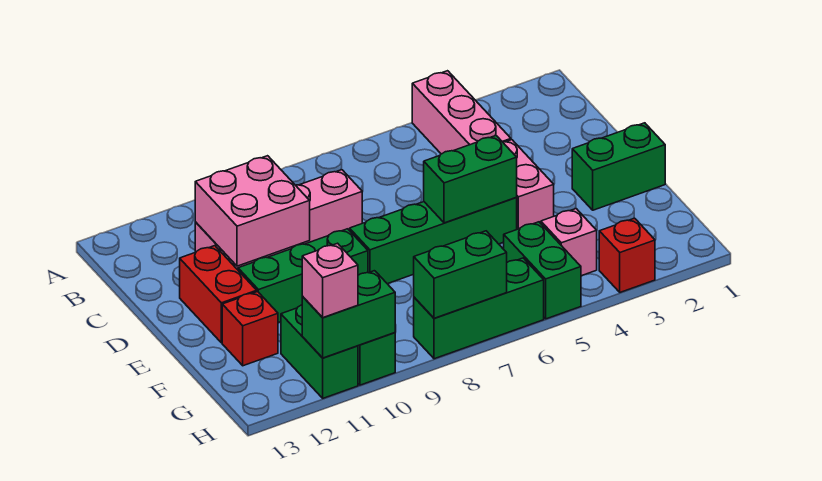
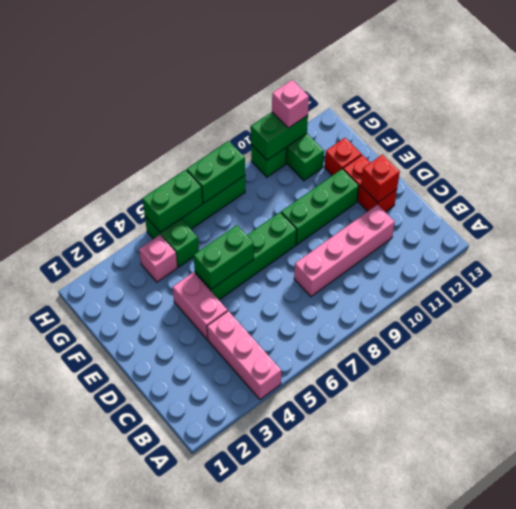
pink 2x2 brick [195,156,310,266] -> none
green 1x2 brick [572,123,665,210] -> green 1x2 brick moved to [142,170,203,233]
red 1x1 brick [599,218,655,292] -> red 1x1 brick moved to [361,155,400,202]

